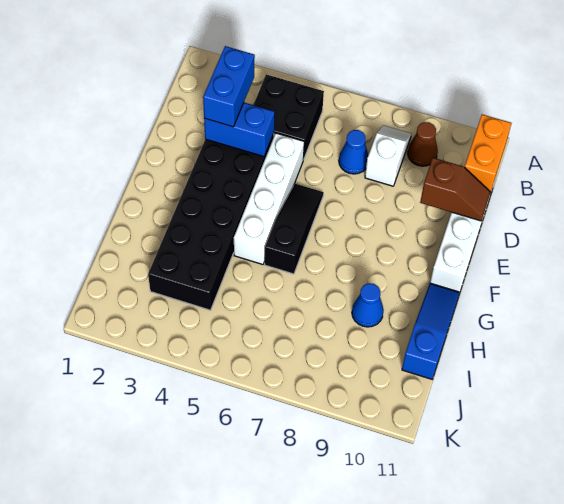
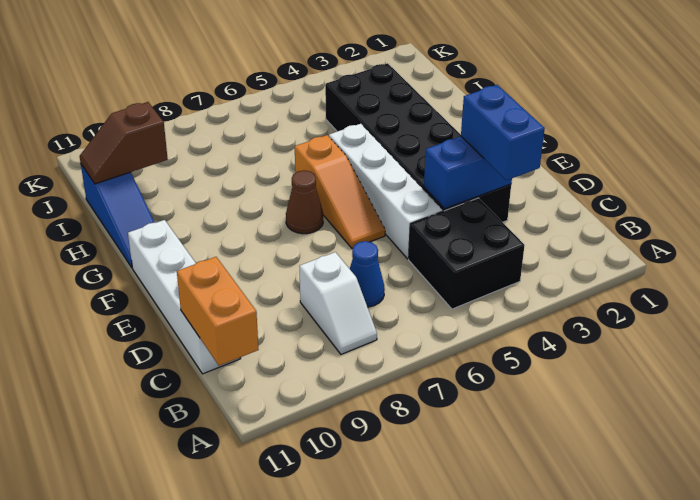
brown 1x1 cone [408,122,438,166] -> brown 1x1 cone moved to [286,170,323,234]
brown 1x2 slope [420,158,491,221] -> brown 1x2 slope moved to [80,102,168,184]
black 1x3 slope [265,184,324,274] -> orange 1x3 slope [295,135,385,249]
blue 1x1 cone [352,283,384,327] -> none

